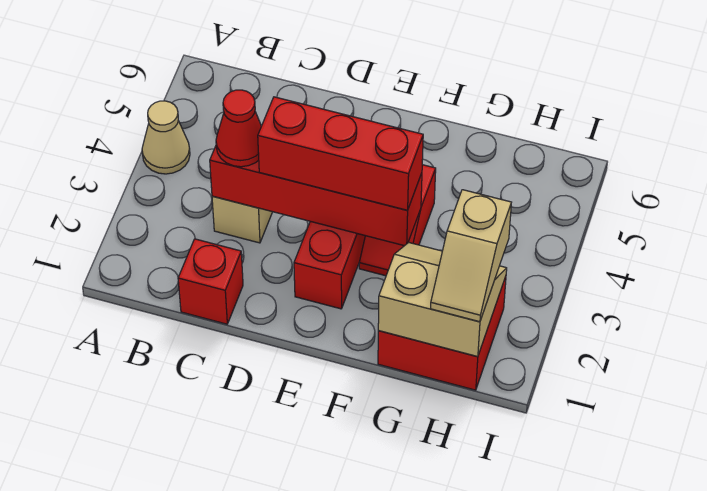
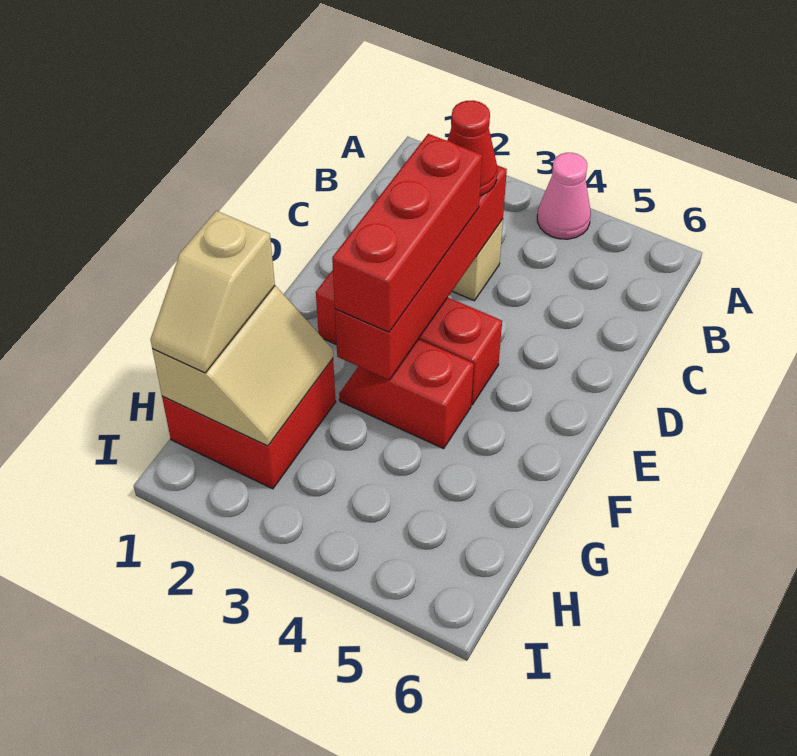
tan 1x1 cone [142,101,190,174] -> pink 1x1 cone [537,153,591,239]
red 1x1 brick [178,239,243,324] -> none
tan 1x2 slope [431,190,511,322] -> tan 1x2 slope turned to [150,211,275,373]

